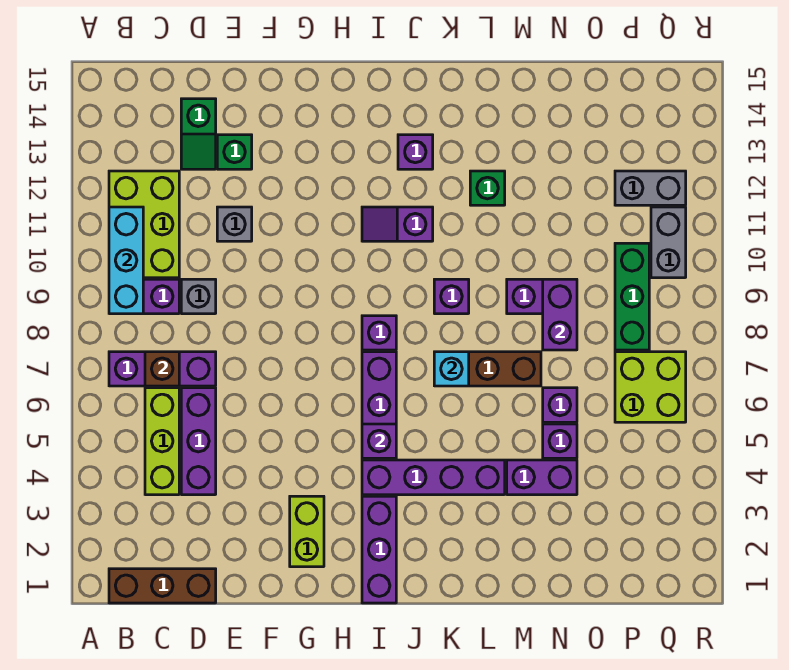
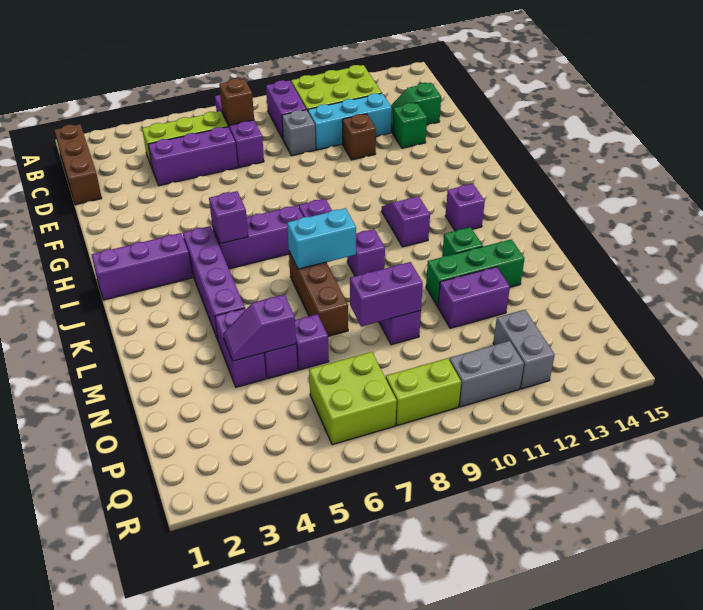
cyan 1x3 brick [109,207,143,314] -> cyan 1x3 brick moved to [308,93,392,150]
grey 1x1 brick [217,207,252,241] -> brown 1x1 brick [342,114,376,160]
lime 1x2 brick [290,496,324,567] -> lime 1x2 brick moved to [386,358,461,426]
cyan 1x1 brick [434,352,469,386] -> cyan 1x2 brick [287,208,356,269]
none -> purple 1x2 slope [223,294,296,361]
none -> purple 1x2 brick [438,267,510,328]
green 1x3 brick [615,243,649,350] -> green 1x3 brick moved to [426,239,525,307]

